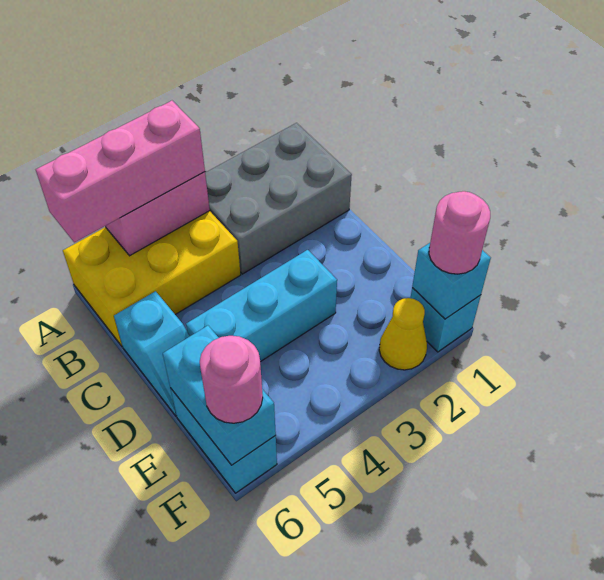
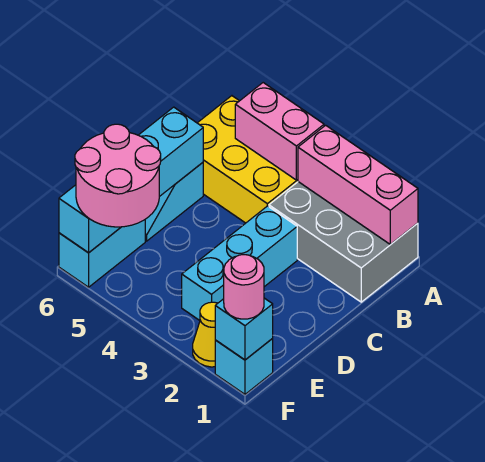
pink 1x3 brick [36,101,205,243] -> pink 1x3 brick moved to [298,125,418,245]
cyan 1x3 brick [186,250,337,362] -> cyan 1x3 brick turned to [182,206,297,320]
cyan 1x2 brick [163,326,276,465] -> cyan 1x4 brick [59,107,203,253]
pink 1x1 round brick [200,336,263,423] -> pink 2x2 round brick [75,124,161,227]

